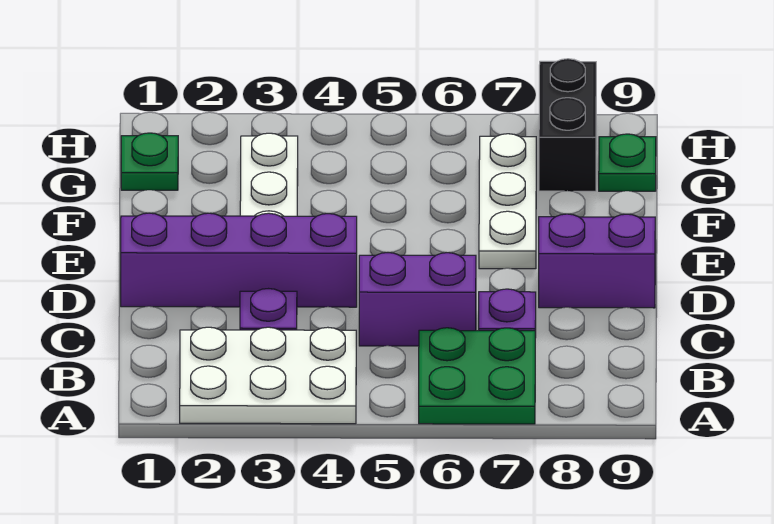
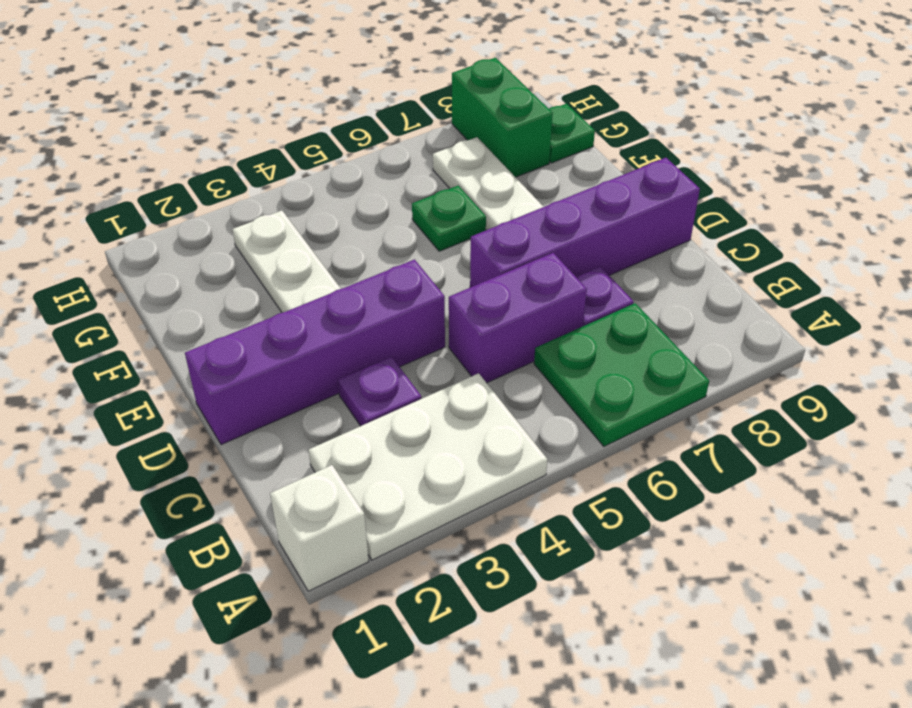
none -> white 1x1 brick [270,465,369,591]
purple 1x2 brick [539,214,655,308] -> purple 1x4 brick [470,158,700,287]
green 1x1 plate [121,133,178,190] -> green 1x1 plate moved to [412,186,486,251]
black 1x2 brick [539,59,596,191] -> green 1x2 brick [452,58,553,177]

